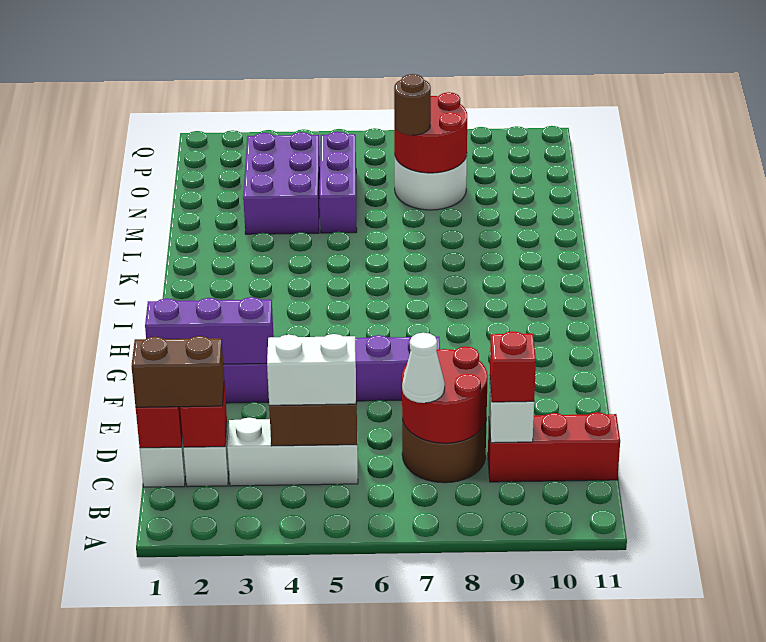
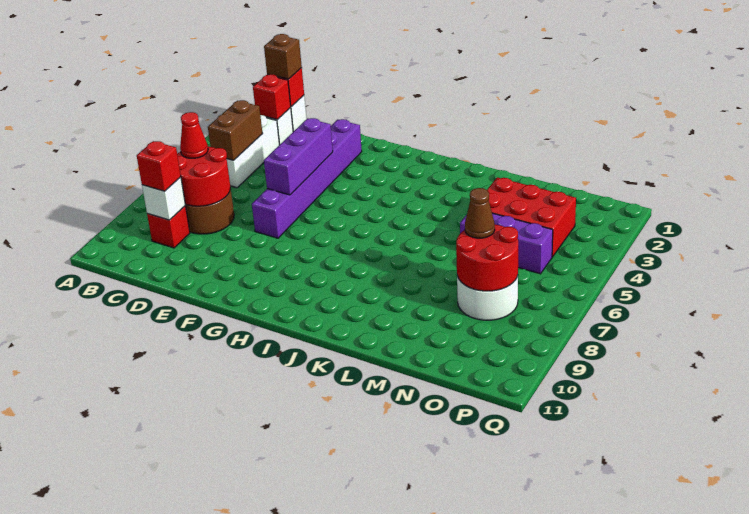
brown 1x2 brick [131,336,224,407] -> brown 1x1 brick [264,34,302,79]
white 1x2 brick [267,334,356,405] -> none
white 1x1 cone [402,333,445,403] -> red 1x1 cone [180,112,208,158]
red 1x3 brick [488,412,620,482] -> red 1x1 brick [147,206,190,248]
purple 1x3 brick [145,297,274,364] -> purple 1x3 brick moved to [264,118,333,195]
purple 2x3 brick [243,132,320,234] -> red 2x3 brick [487,177,576,257]
brown 1x1 round brick [394,74,431,135] -> brown 1x1 cone [465,188,495,238]

